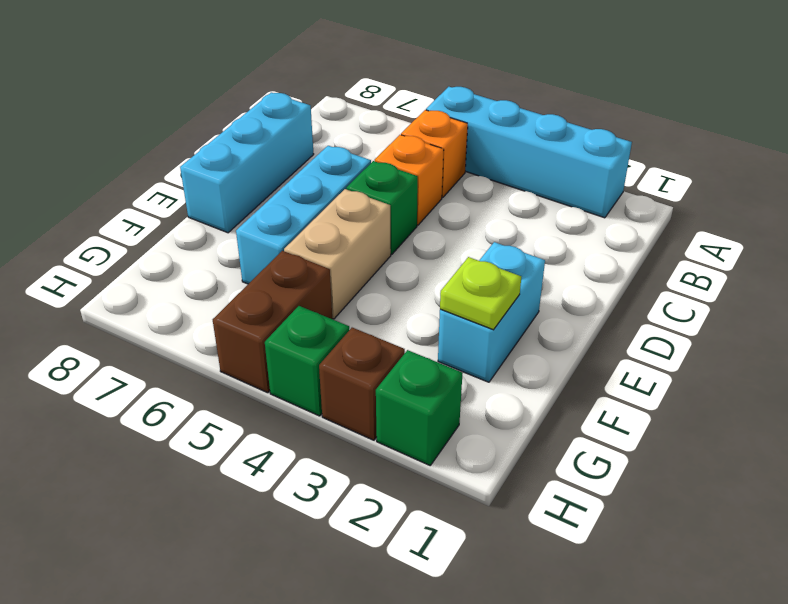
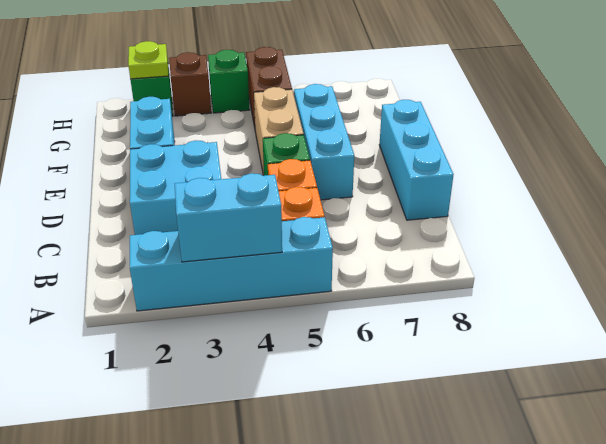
none -> cyan 1x2 brick [175,173,282,262]
none -> cyan 2x2 brick [130,140,221,235]
lime 1x1 plate [440,257,521,330] -> lime 1x1 plate moved to [128,41,169,79]

